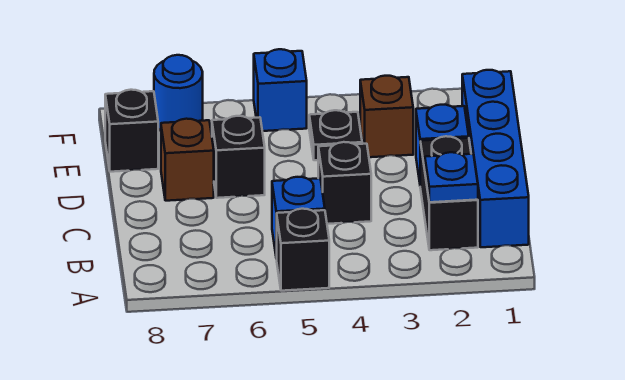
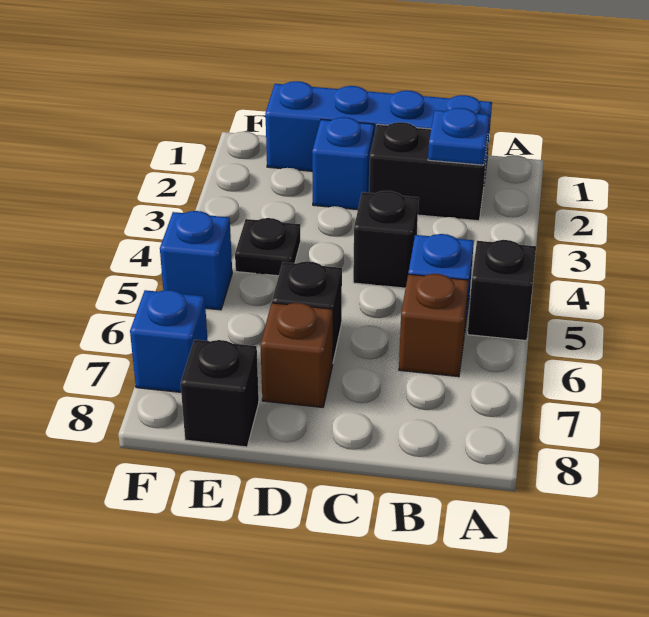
brown 1x1 brick [360,76,413,157] -> brown 1x1 brick moved to [399,274,469,377]
blue 1x1 round brick [154,55,203,131] -> blue 1x1 brick [130,290,208,392]

